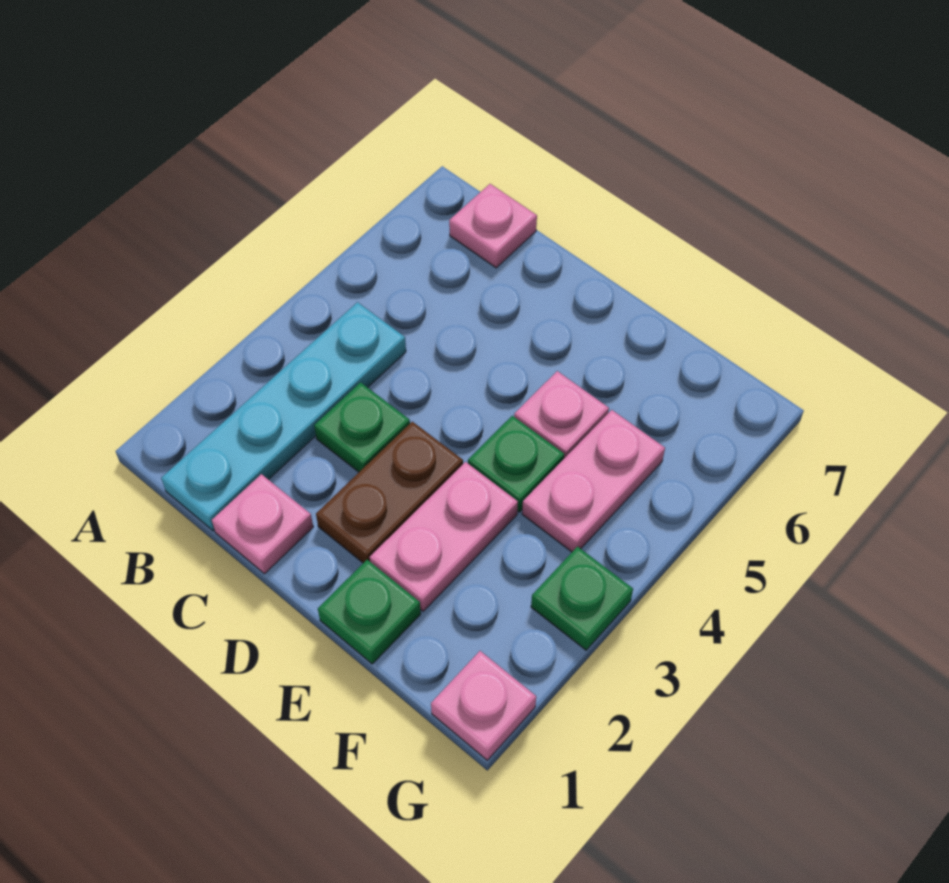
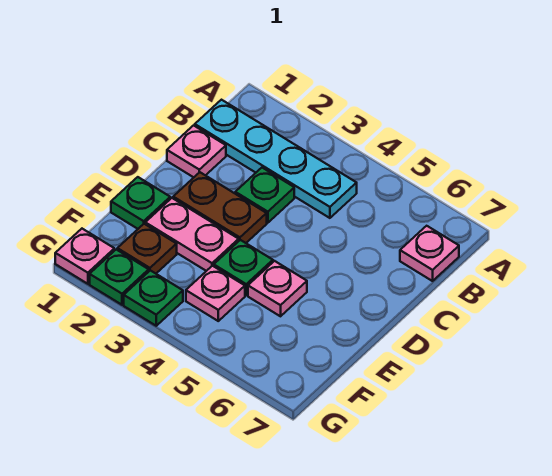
none -> brown 1x1 plate [117,224,177,273]
pink 1x2 plate [522,410,665,552] -> pink 1x1 plate [186,266,245,321]
none -> green 1x1 plate [90,250,149,305]

